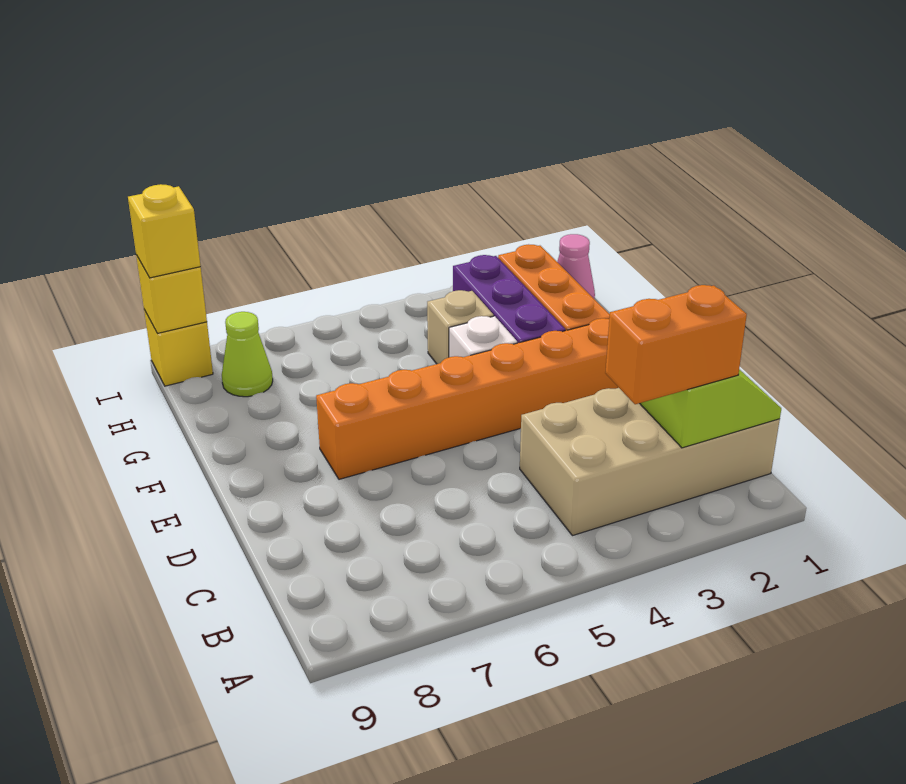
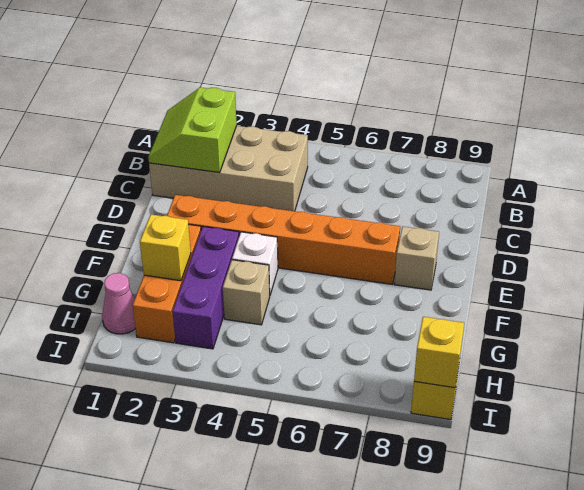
orange 1x2 brick [605,285,747,404] -> none
none -> tan 1x1 brick [394,226,439,290]
lime 1x1 cone [222,312,273,397] -> none
yellow 1x1 brick [128,184,201,278] -> yellow 1x1 brick moved to [140,214,191,281]

